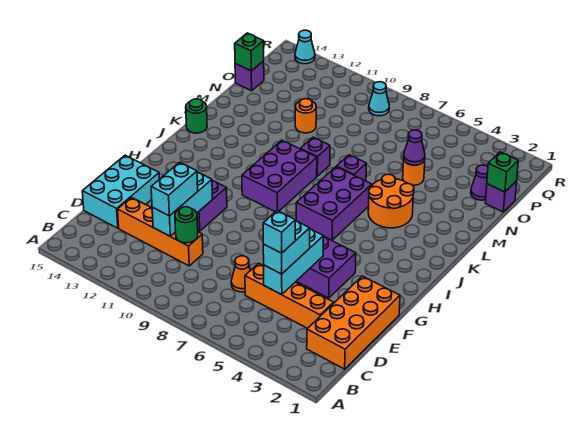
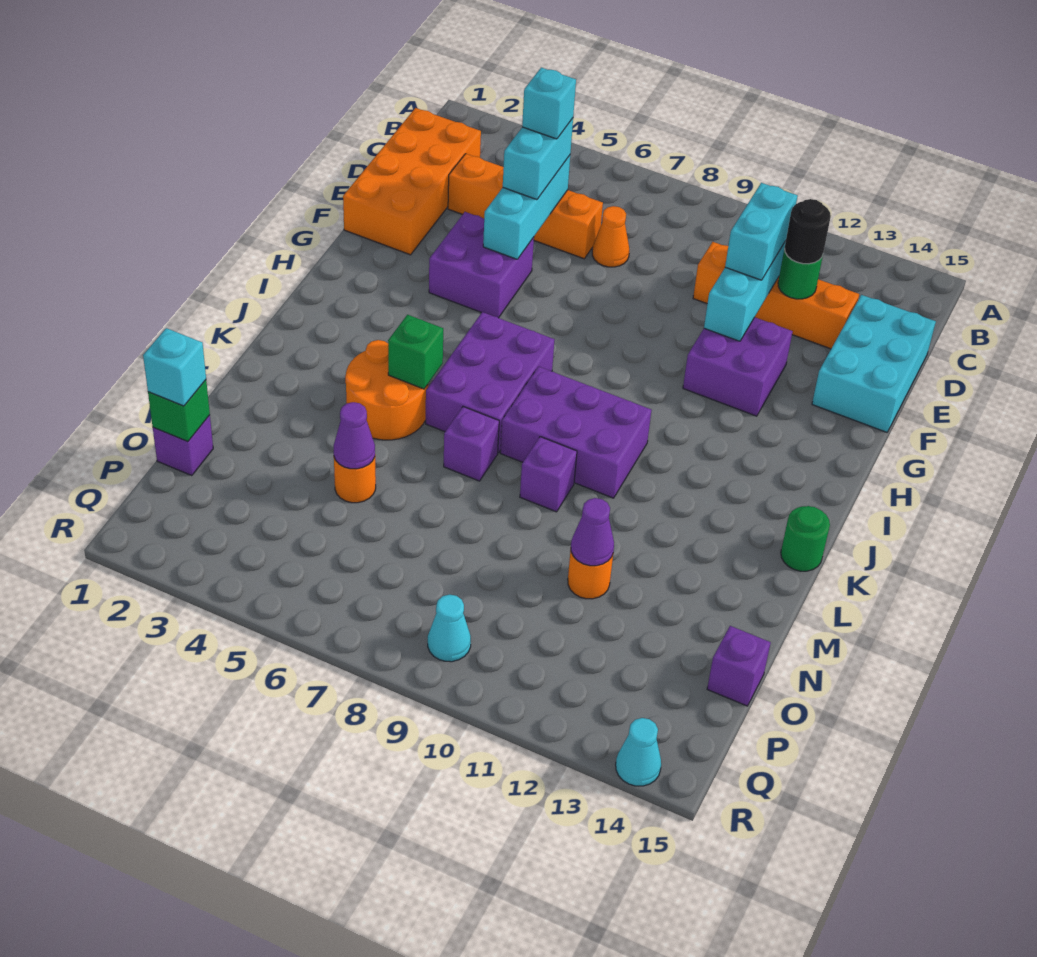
green 1x1 round brick [175,207,198,243] -> green 1x1 round brick moved to [778,249,823,299]
none -> black 1x1 round brick [784,199,831,264]
purple 2x3 brick [242,140,317,212] -> purple 2x3 brick turned to [500,367,652,498]
none -> cyan 1x1 brick [143,328,206,406]
purple 1x1 cone [471,165,488,200] -> purple 1x1 cone moved to [571,498,614,566]
green 1x1 brick [235,33,264,71] -> green 1x1 brick moved to [388,315,443,389]

